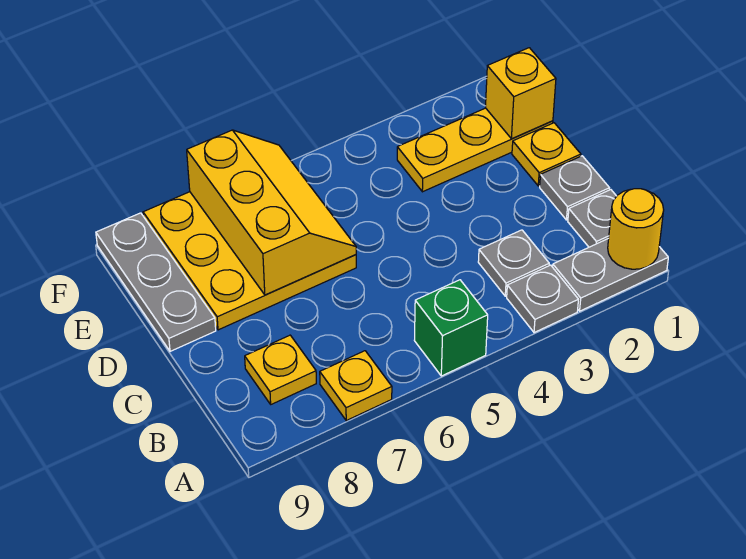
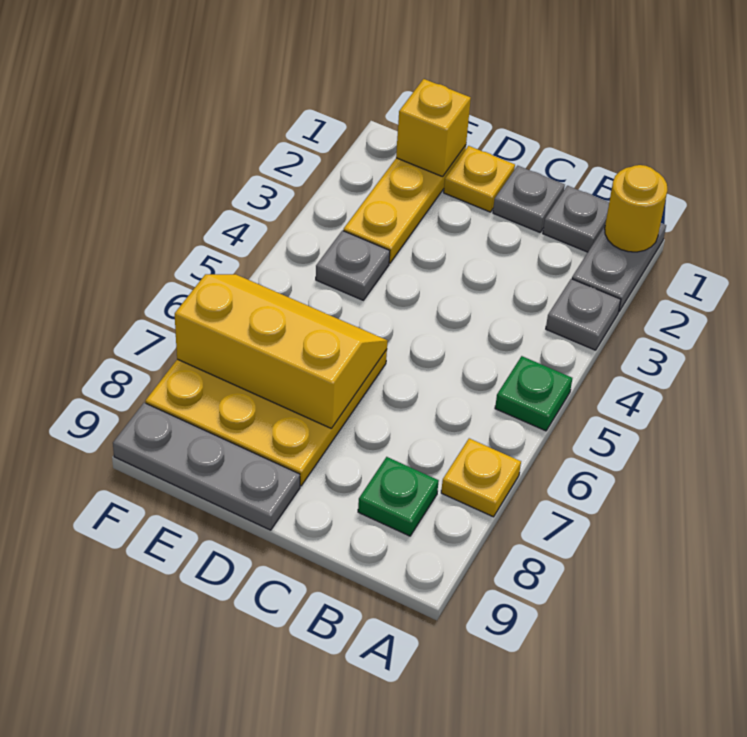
green 1x1 brick [414,280,488,376] -> green 1x1 plate [495,356,572,431]
grey 1x1 plate [478,230,549,296] -> grey 1x1 plate moved to [316,231,390,300]
yellow 1x1 plate [245,335,316,404] -> green 1x1 plate [358,457,439,536]

